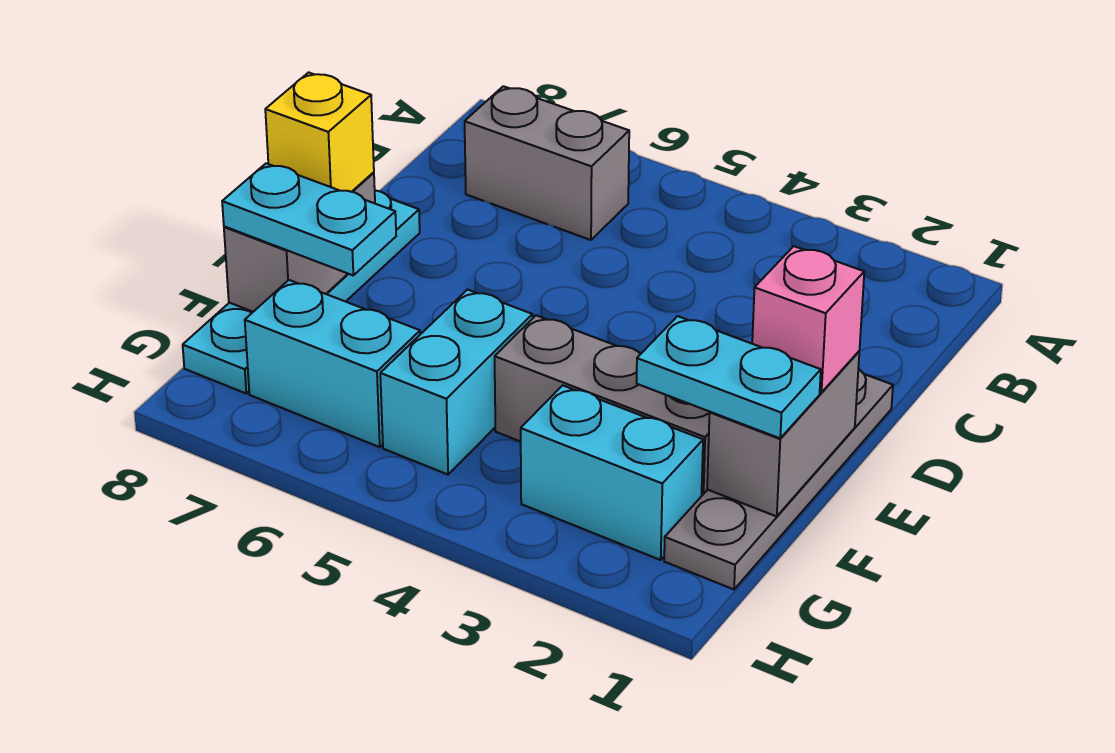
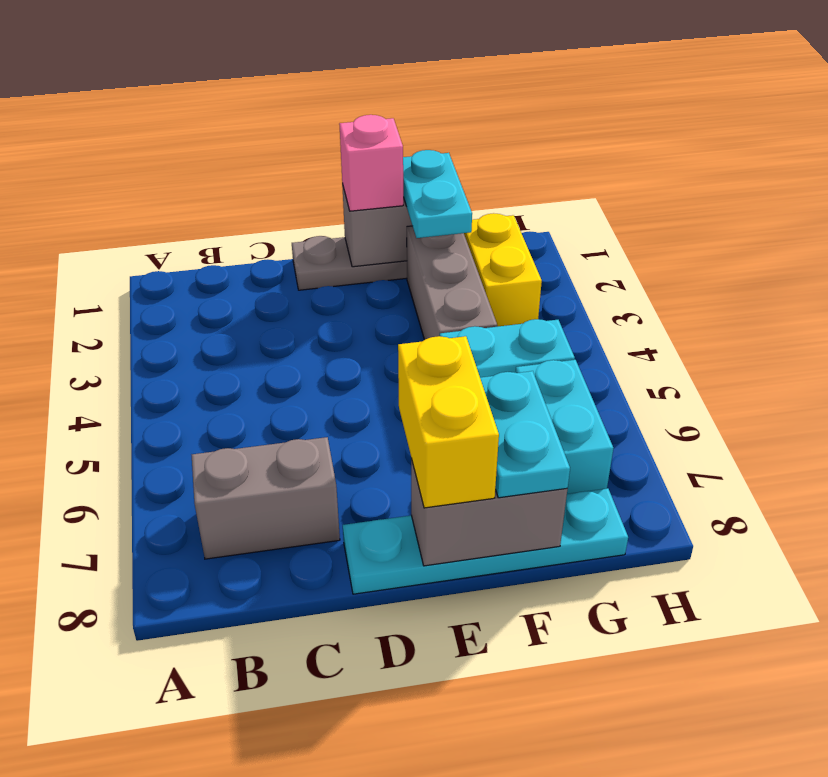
grey 1x2 brick [465,86,629,240] -> grey 1x2 brick turned to [192,437,340,559]
yellow 1x1 brick [265,72,374,192] -> yellow 1x2 brick [398,336,499,508]
cyan 1x2 brick [521,385,703,560] -> yellow 1x2 brick [464,213,542,327]

